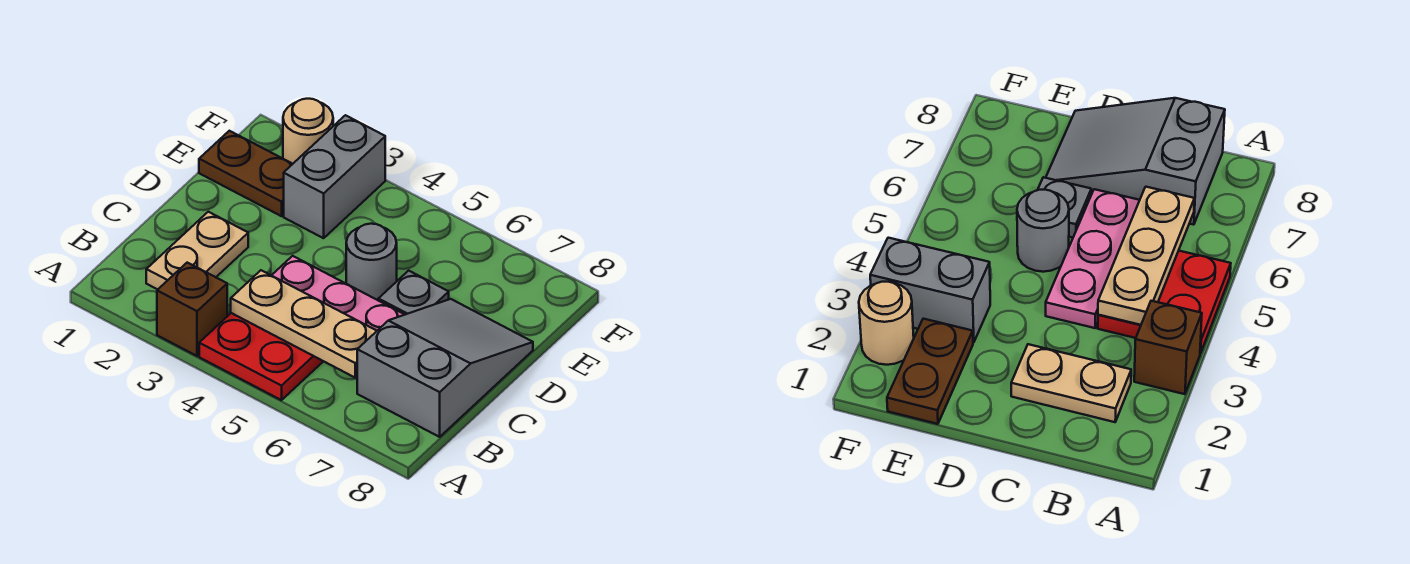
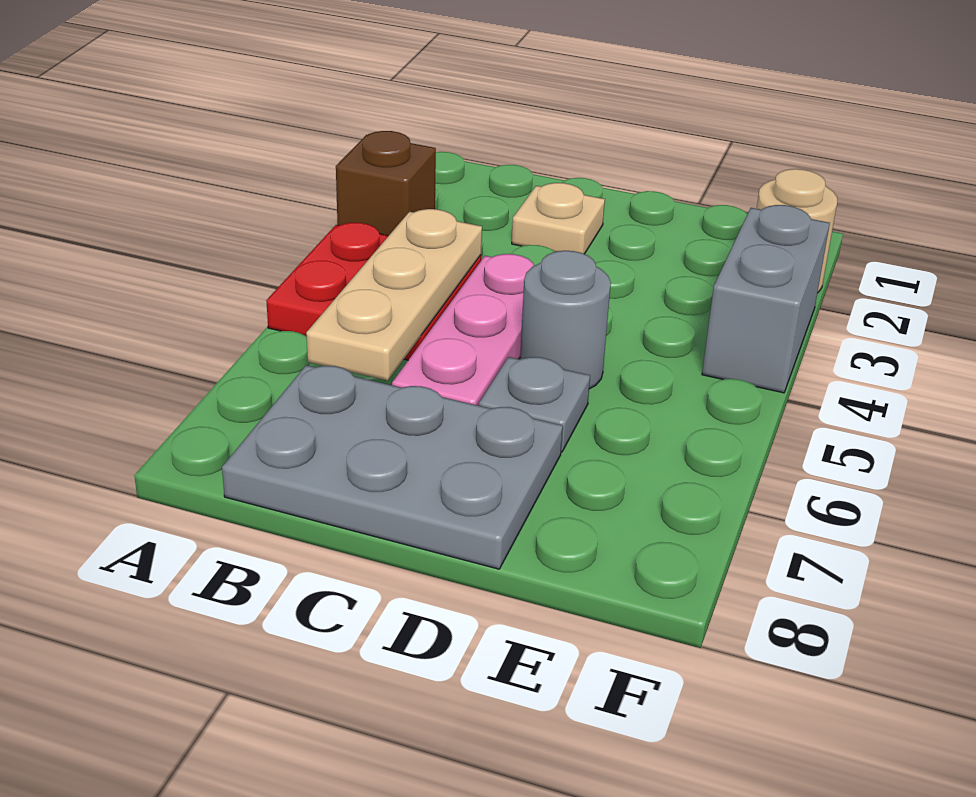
tan 1x2 plate [146,212,248,289] -> tan 1x1 plate [512,183,605,254]
grey 2x3 slope [357,299,533,437] -> grey 2x3 plate [222,365,563,569]
brown 1x2 plate [199,131,292,216] -> none
grey 1x2 brick [284,115,385,238] -> grey 1x2 brick turned to [702,205,830,393]

